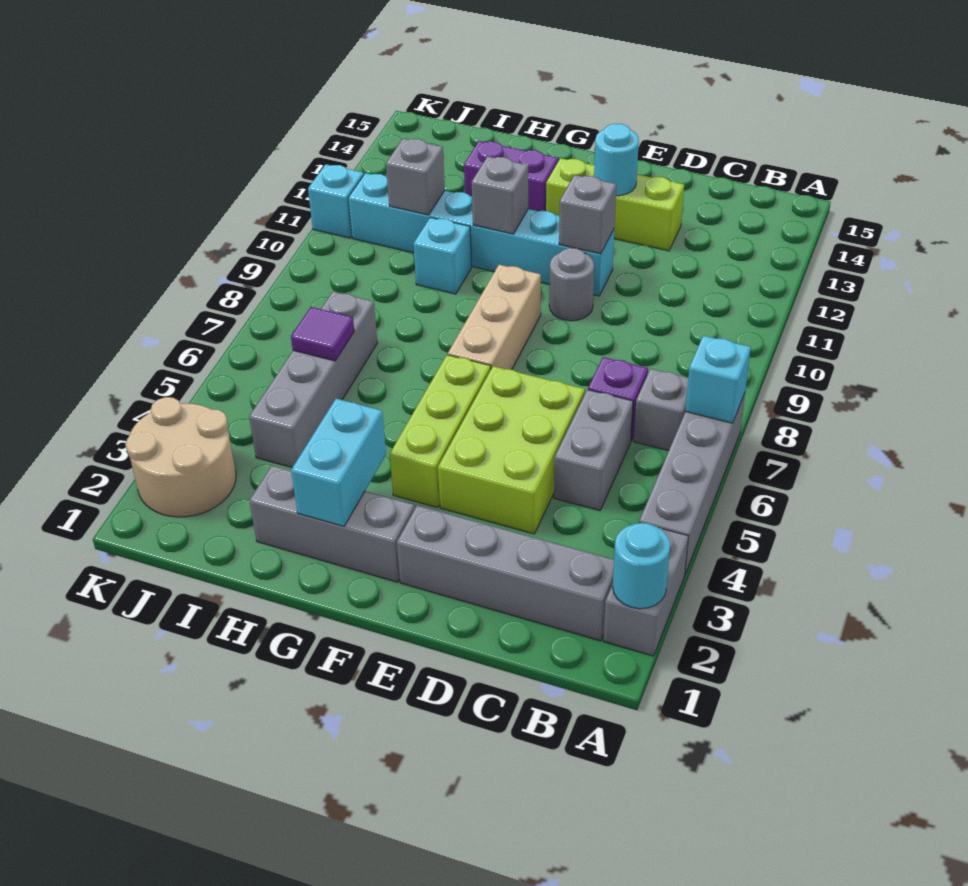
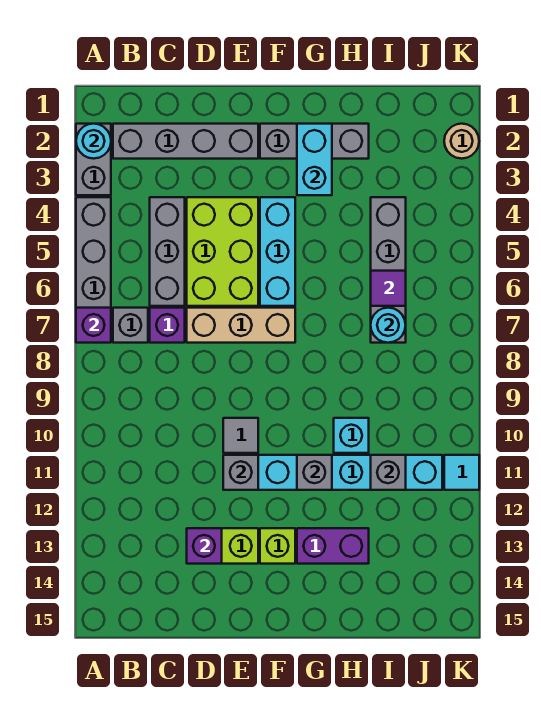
cyan 1x1 brick [685,336,751,423] -> purple 1x1 brick [76,308,111,343]
grey 1x2 brick [554,390,633,511] -> grey 1x3 brick [150,197,185,306]
none -> purple 1x1 brick [187,528,222,564]
grey 1x1 round brick [549,248,594,321] -> grey 1x1 tile [223,418,258,453]
cyan 1x1 round brick [594,124,639,196] -> cyan 1x1 round brick moved to [371,308,406,343]
lime 1x3 brick [390,355,491,508] -> cyan 1x3 brick [260,197,295,306]
tan 1x3 brick [448,265,541,370] -> tan 1x3 brick turned to [187,308,295,343]
tan 2x2 round brick [125,397,236,517] -> tan 1x1 round brick [444,124,479,159]
cyan 1x1 brick [308,164,364,238] -> cyan 1x1 tile [444,455,479,490]

